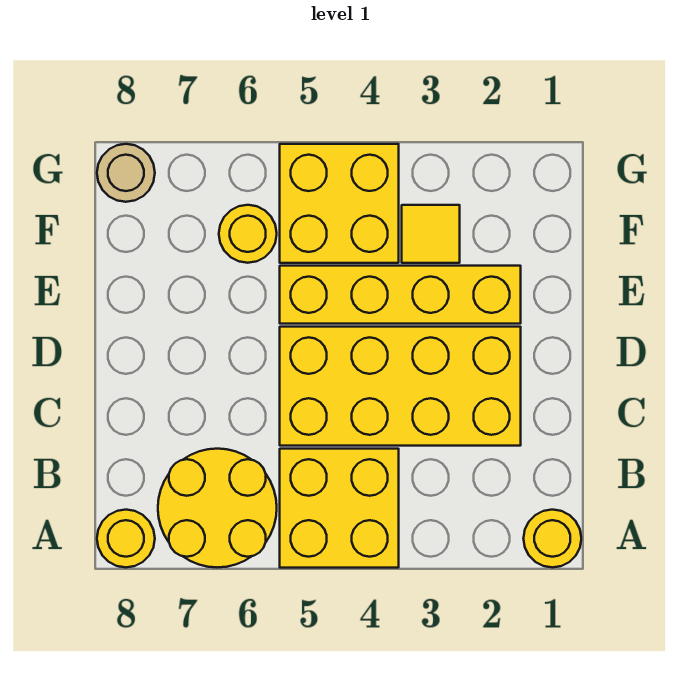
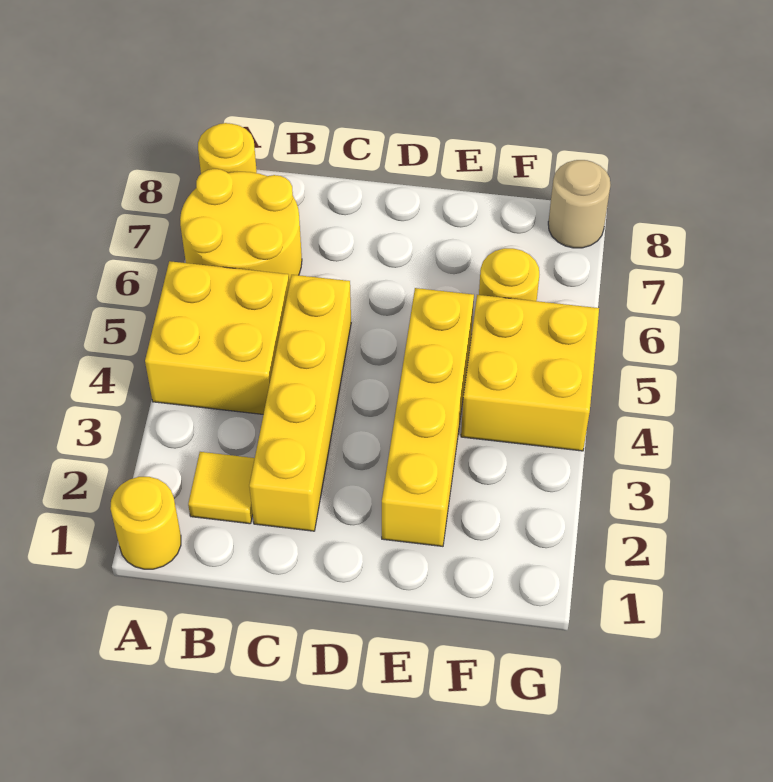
yellow 2x4 brick [280,327,521,446] -> yellow 1x4 brick [249,275,351,531]
yellow 1x1 tile [402,205,460,263] -> yellow 1x1 tile moved to [188,452,255,524]

